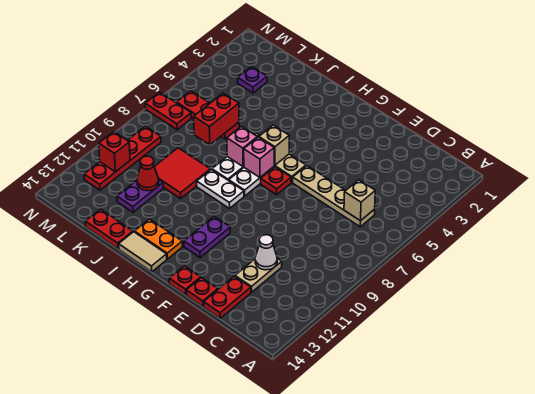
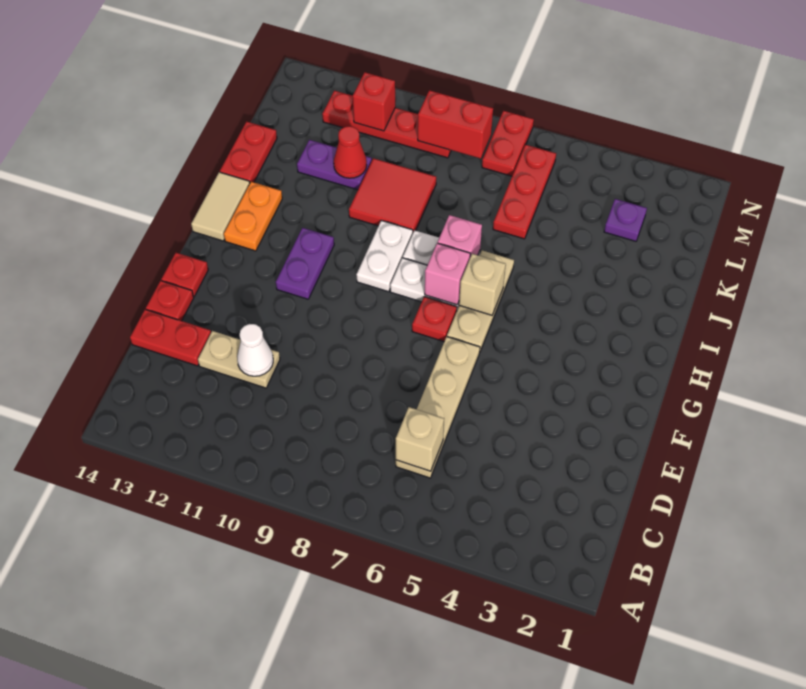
purple 1x2 plate [184,217,230,258] -> purple 1x2 plate turned to [276,228,334,299]
red 1x2 brick [194,93,239,145] -> red 1x2 brick moved to [418,90,493,159]

